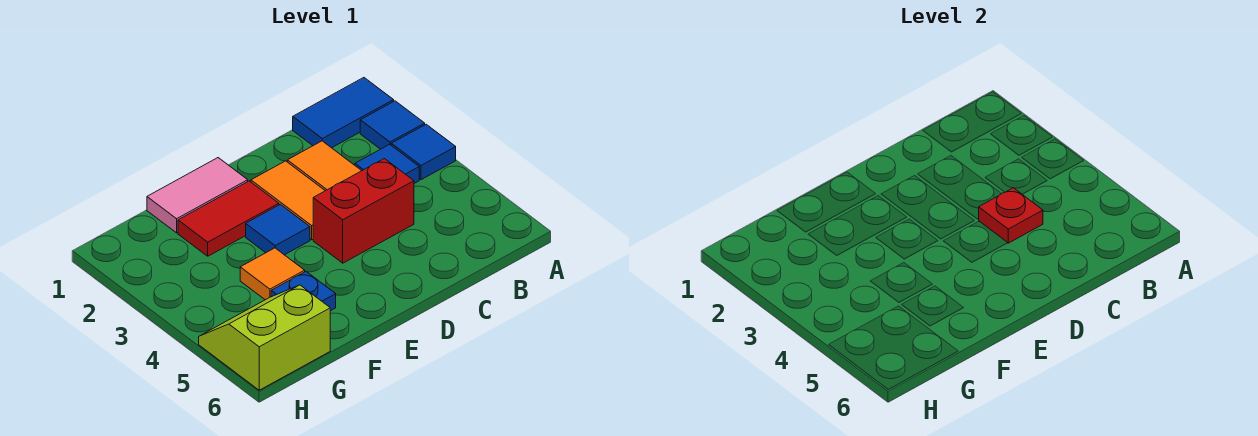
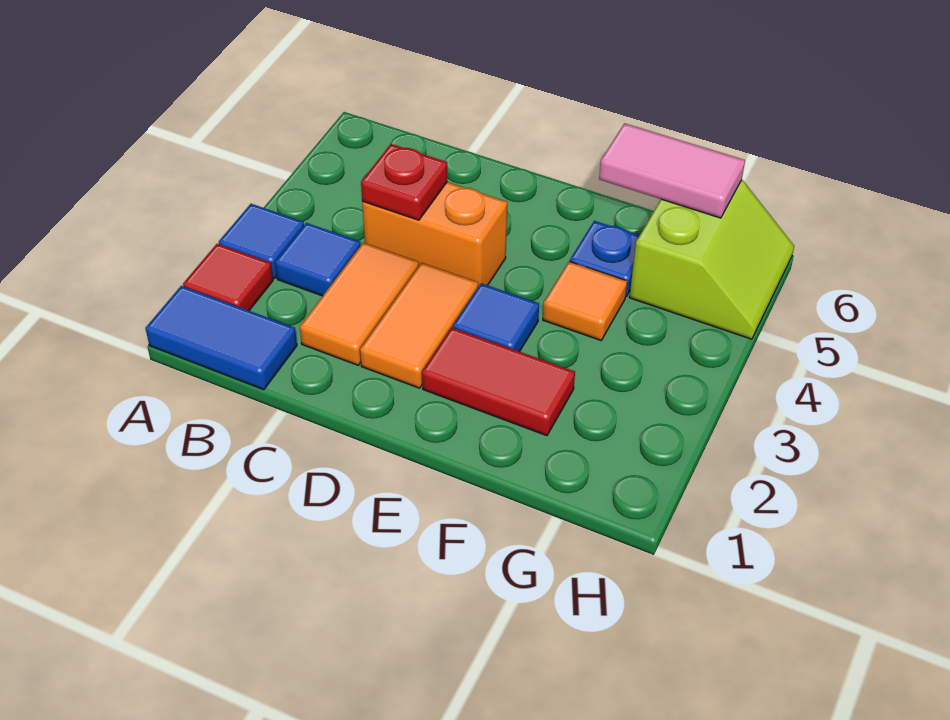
blue 1x1 tile [360,101,425,149] -> red 1x1 tile [183,244,273,311]
red 1x2 brick [313,159,414,263] -> orange 1x2 brick [362,182,507,287]
pink 1x2 tile [147,158,248,233] -> pink 1x2 tile moved to [599,123,745,218]
lime 2x2 slope [199,285,330,390] -> lime 2x2 slope turned to [629,180,794,339]

